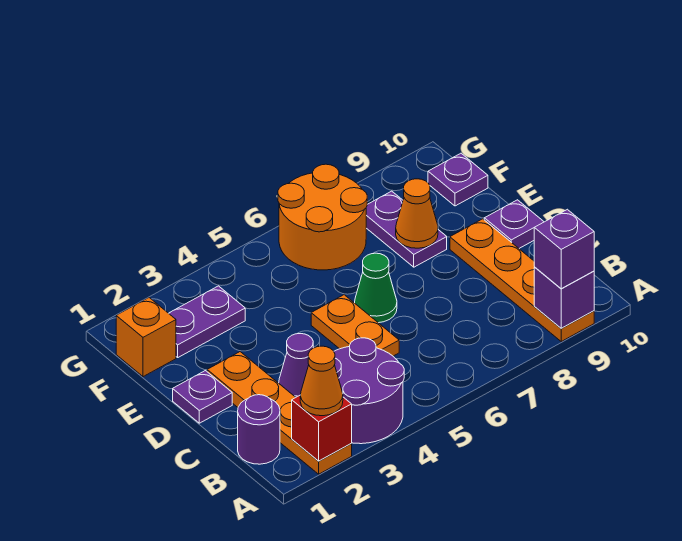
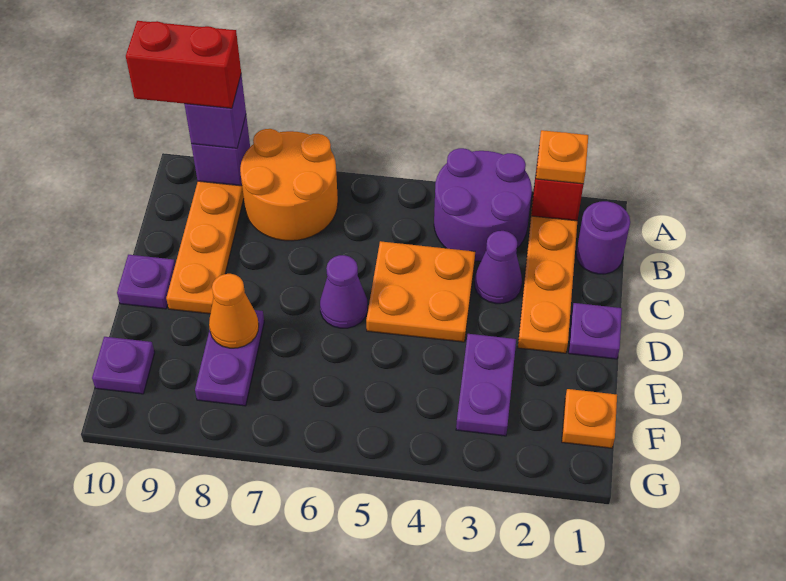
orange 1x1 cone [300,346,343,416] -> orange 1x1 plate [536,130,588,184]
none -> red 1x2 brick [126,21,241,108]
orange 1x2 plate [311,295,399,356] -> orange 2x2 plate [366,241,475,342]
green 1x1 cone [355,253,397,323] -> purple 1x1 cone [320,255,368,328]
orange 1x1 brick [116,298,176,377] -> orange 1x1 plate [562,389,617,448]
purple 1x2 plate [169,286,245,357] -> purple 1x2 plate turned to [456,334,516,436]
orange 2x2 round brick [278,164,367,270] -> orange 2x2 round brick moved to [240,129,338,241]

